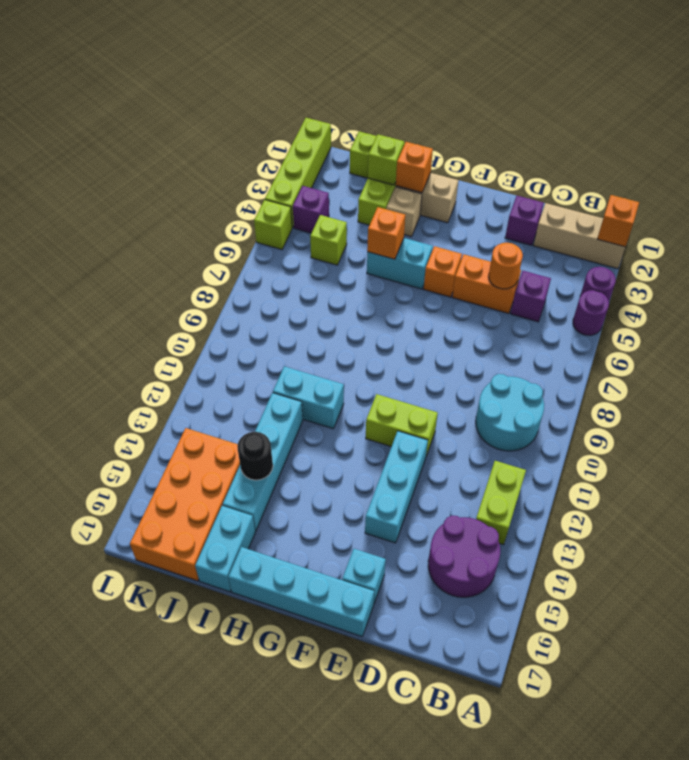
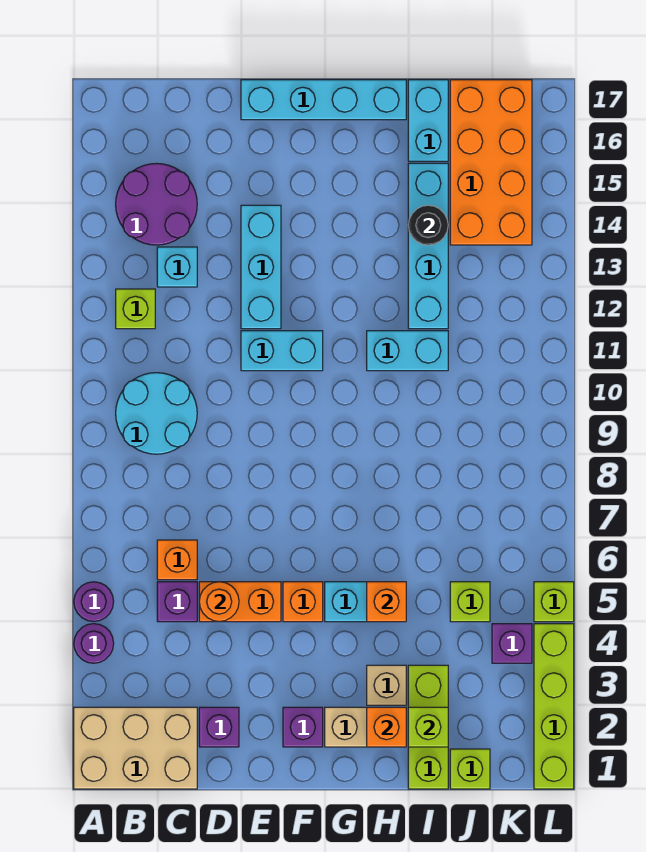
tan 1x3 brick [533,203,625,269] -> tan 2x3 brick [74,707,197,789]
orange 1x1 brick [597,195,639,247] -> orange 1x1 brick moved to [157,540,197,580]
lime 1x2 brick [476,461,526,545] -> lime 1x1 brick [116,289,155,329]
lime 1x2 brick [366,394,438,456] -> cyan 1x2 brick [241,331,323,371]
cyan 1x1 brick [342,549,386,603] -> cyan 1x1 brick moved to [157,247,197,287]
none -> purple 1x1 brick [283,707,323,747]

